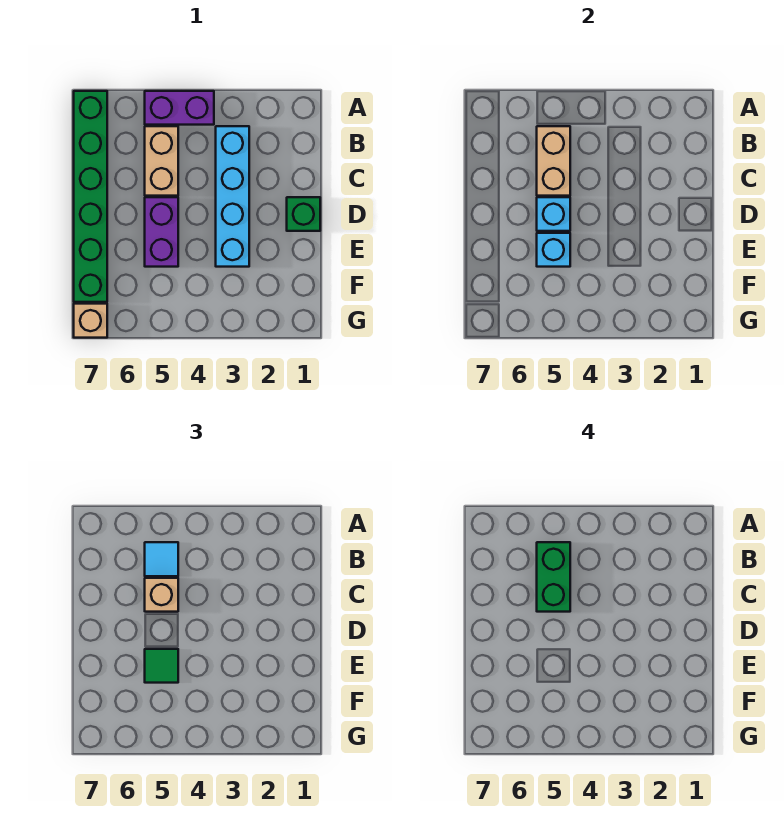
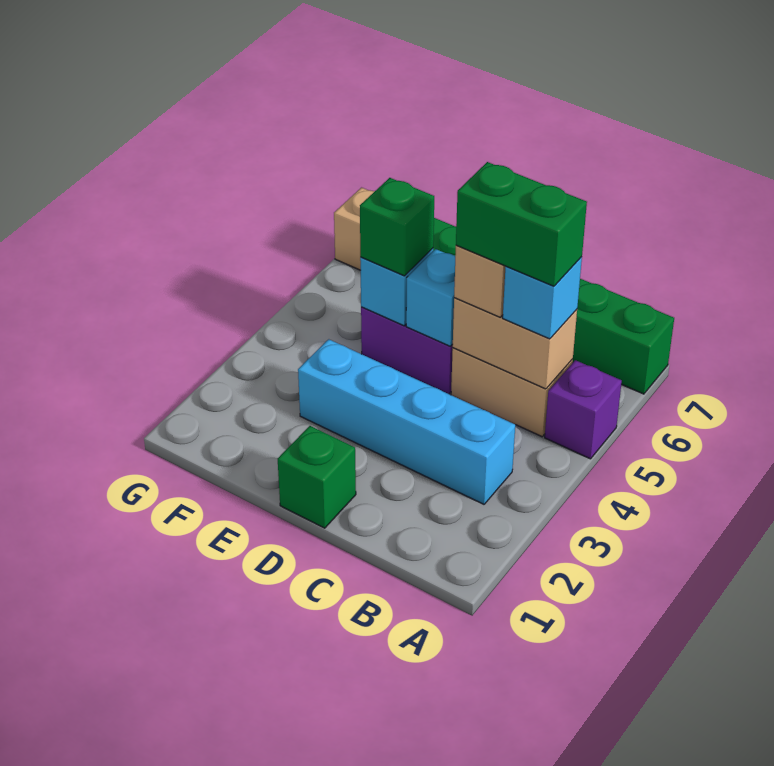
purple 1x2 brick [145,91,214,125] -> purple 1x1 brick [545,360,622,459]
cyan 1x1 tile [145,542,178,576] -> cyan 1x1 brick [503,257,582,339]
green 1x1 tile [145,649,178,683] -> green 1x1 brick [360,178,434,276]

